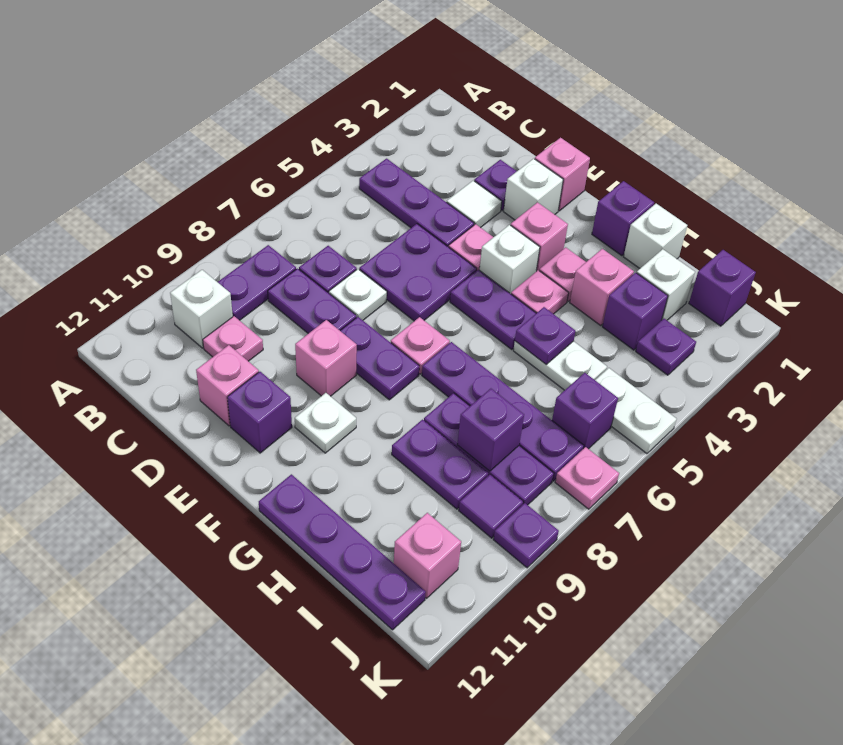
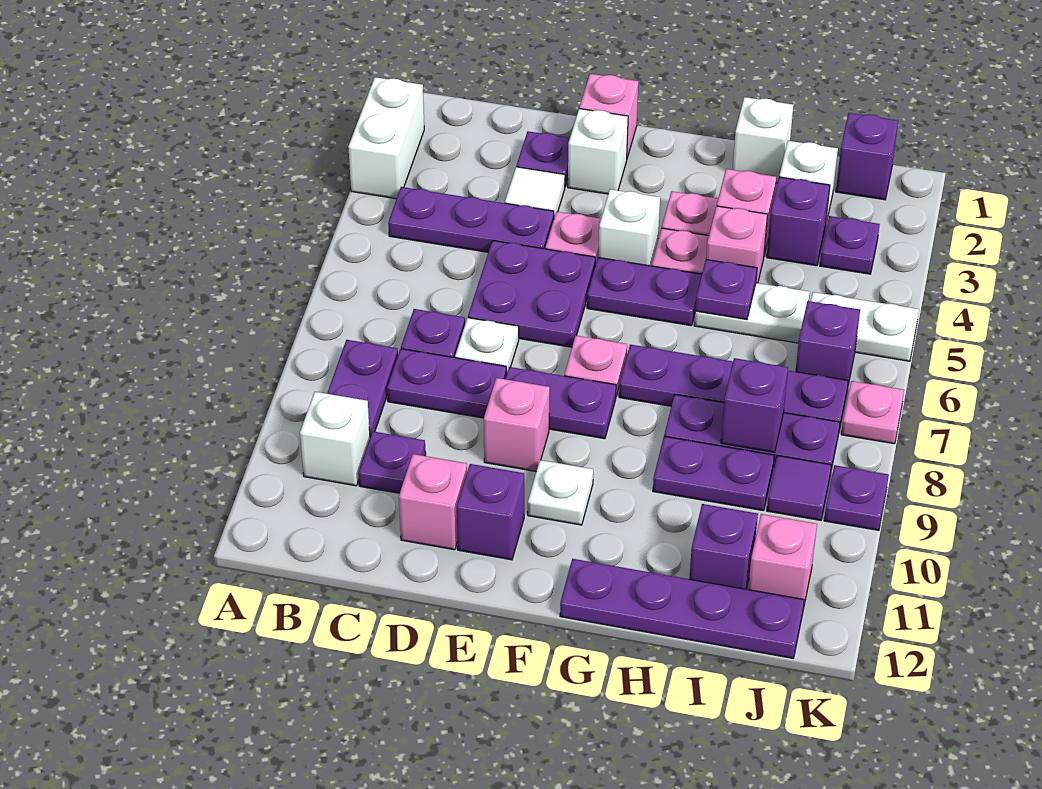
none -> white 1x2 brick [348,77,424,199]
pink 1x1 plate [203,316,263,361] -> purple 1x1 plate [358,431,426,493]
pink 1x1 brick [511,202,568,271] -> pink 1x1 brick moved to [706,206,768,283]
purple 1x1 brick [592,181,654,256] -> purple 1x1 brick moved to [689,504,758,589]

